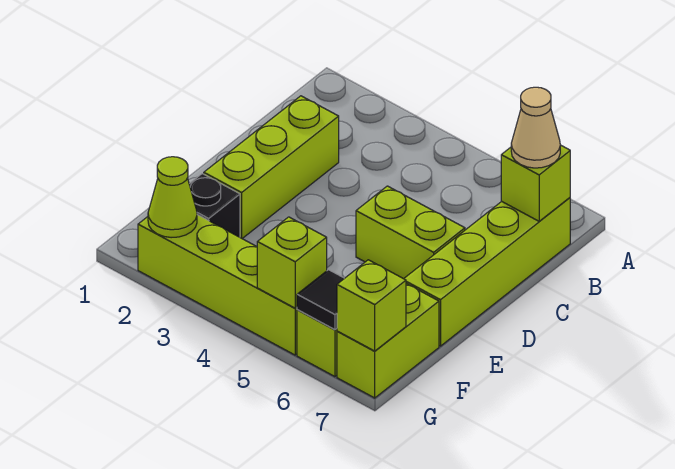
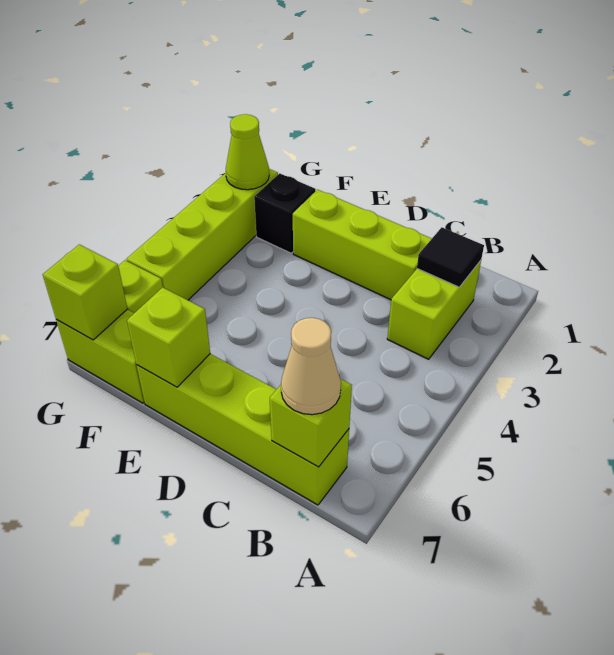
lime 1x2 brick [356,186,465,279] -> lime 1x2 brick moved to [387,261,481,359]
lime 1x1 brick [257,217,327,308] -> lime 1x1 brick moved to [127,287,210,387]
black 1x1 tile [297,270,344,330] -> black 1x1 tile moved to [417,227,484,287]

